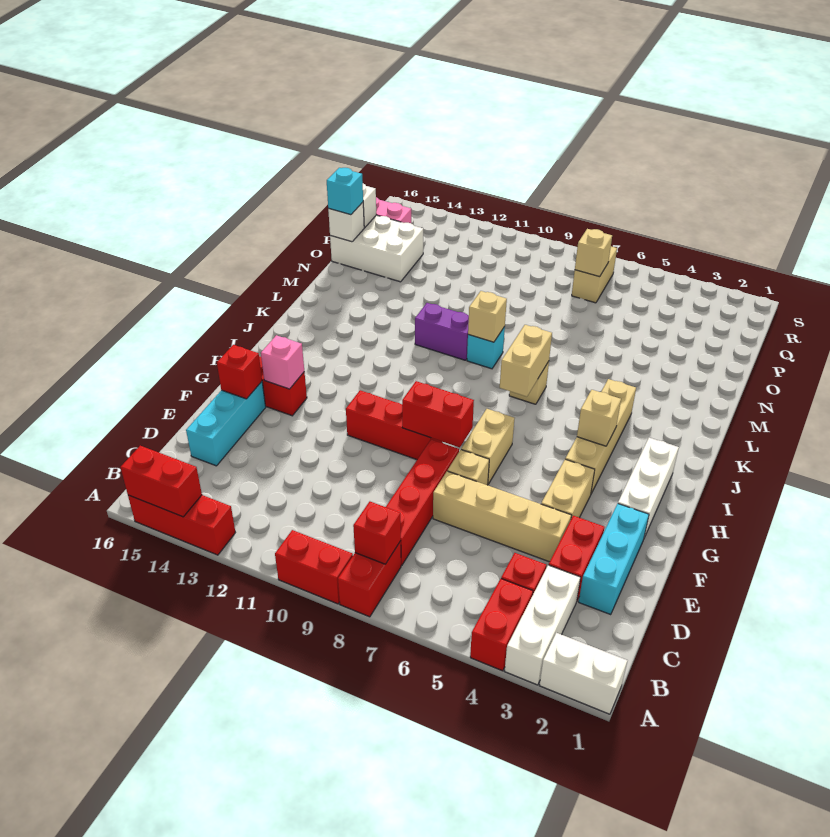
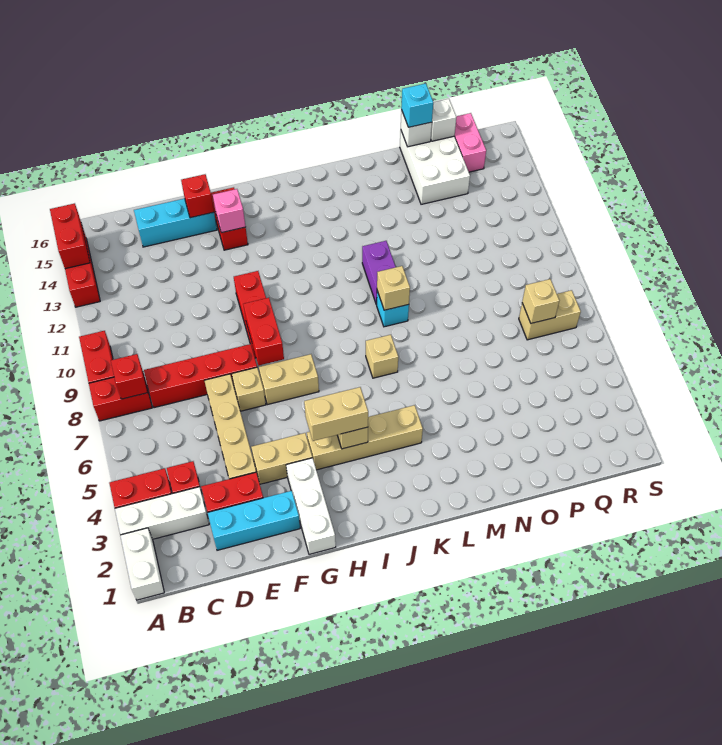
white 1x3 brick [618,438,679,538] -> white 1x3 brick turned to [286,458,336,554]
tan 1x2 brick [500,325,552,397] -> tan 1x2 brick moved to [304,387,368,441]

